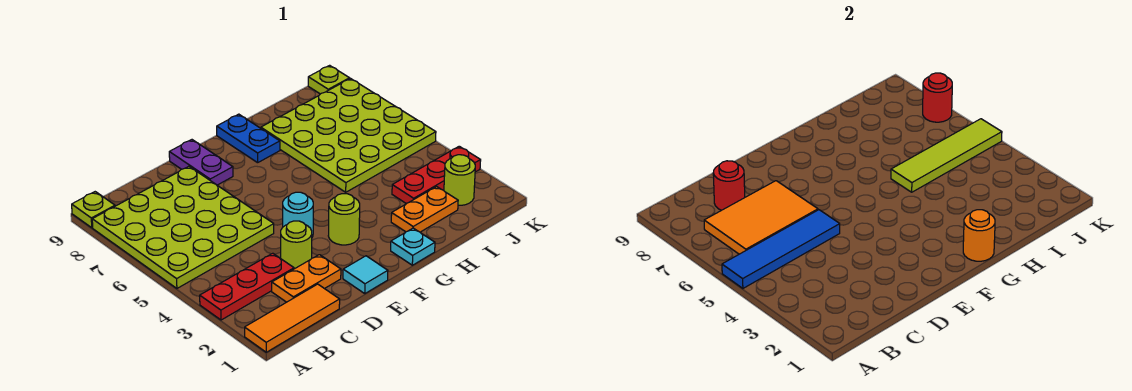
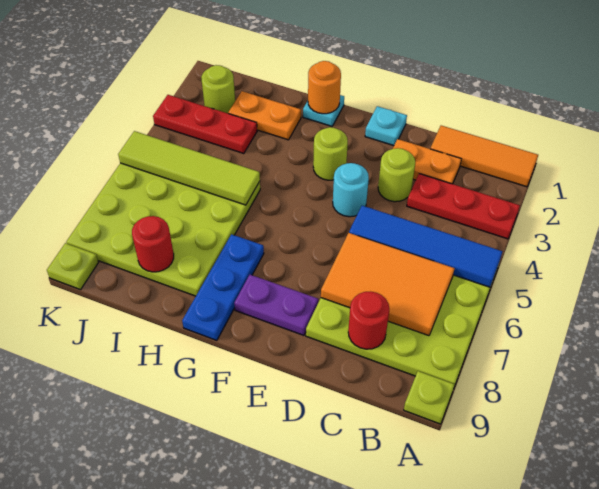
cyan 1x1 tile [343,256,388,293] -> cyan 1x1 plate [365,106,407,146]
purple 1x2 plate [169,140,233,185] -> purple 1x2 plate turned to [234,275,318,335]
blue 1x2 plate [217,114,280,163] -> blue 1x3 plate [182,234,264,340]
red 1x1 round brick [923,73,952,122] -> red 1x1 round brick moved to [132,216,174,272]

